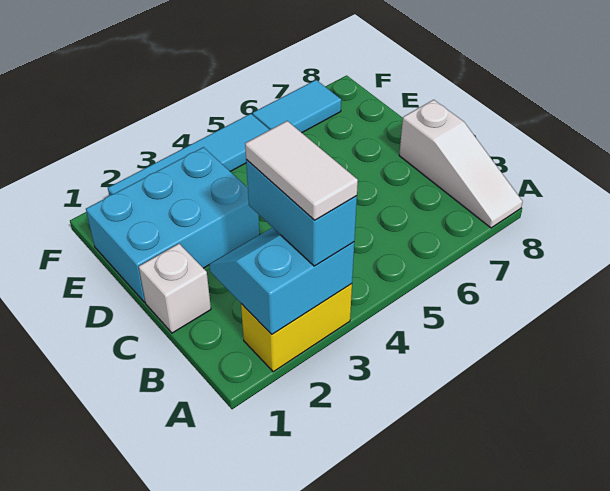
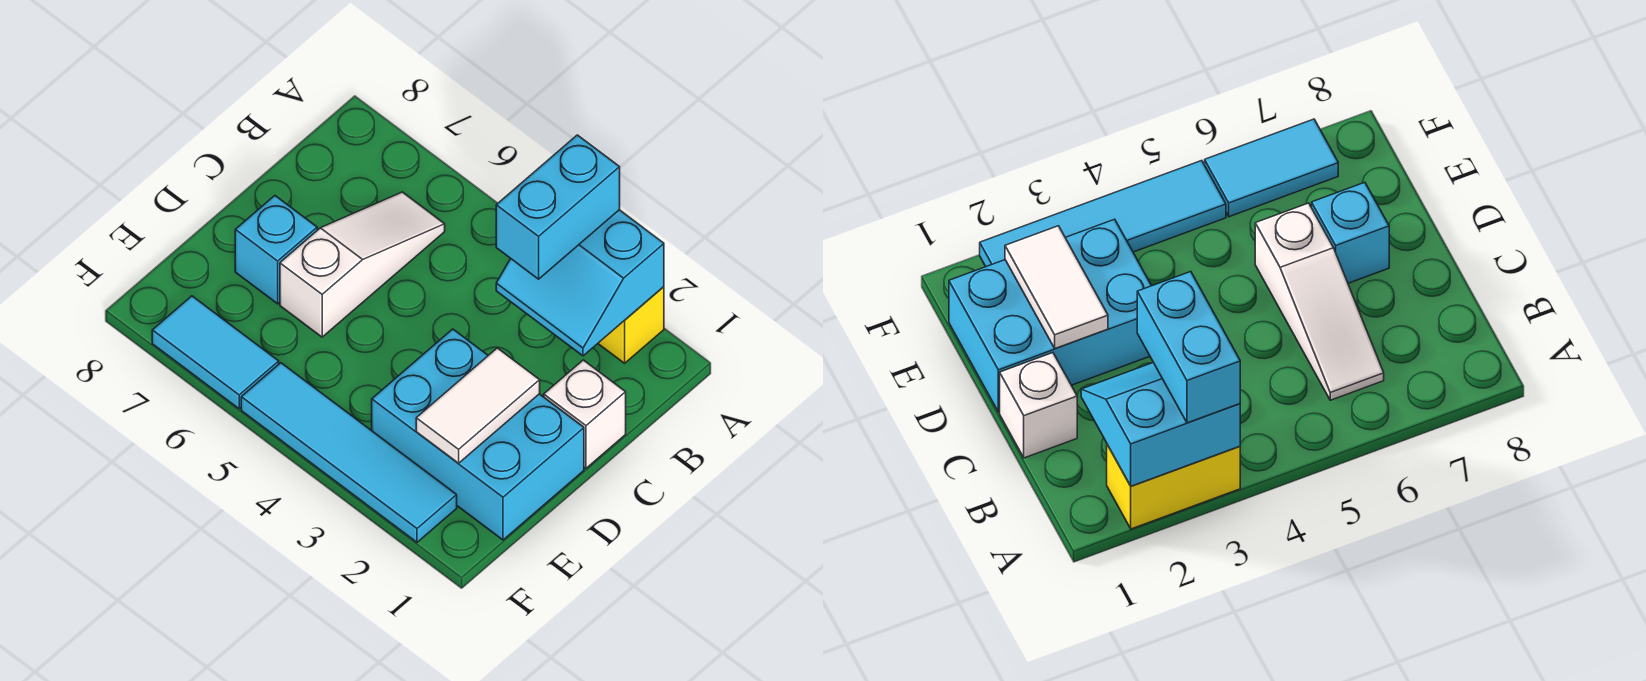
white 1x2 tile [245,121,358,220] -> white 1x2 tile moved to [416,348,540,463]
white 1x3 slope [399,100,523,228] -> white 1x3 slope moved to [280,192,445,337]
none -> cyan 1x1 brick [235,196,317,304]

